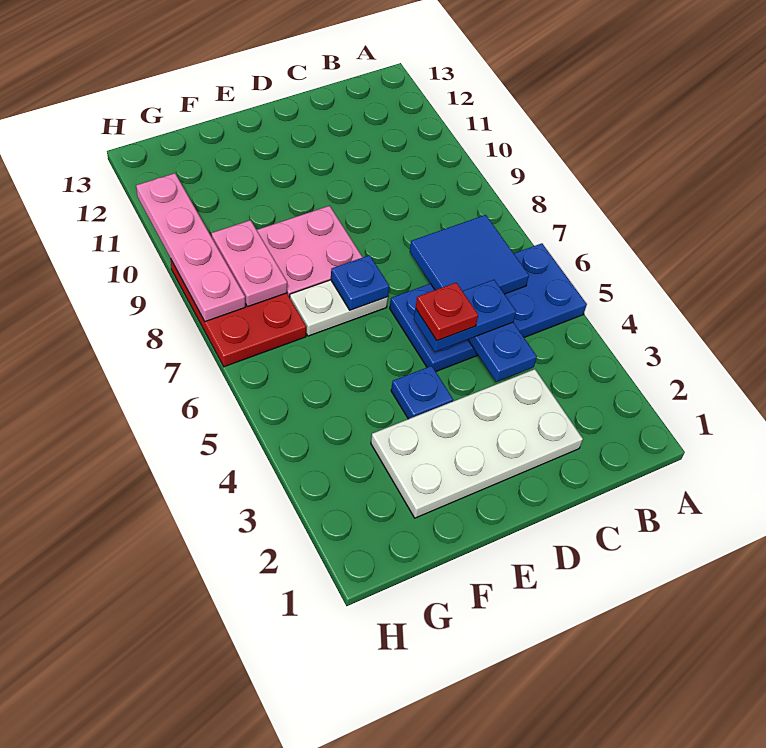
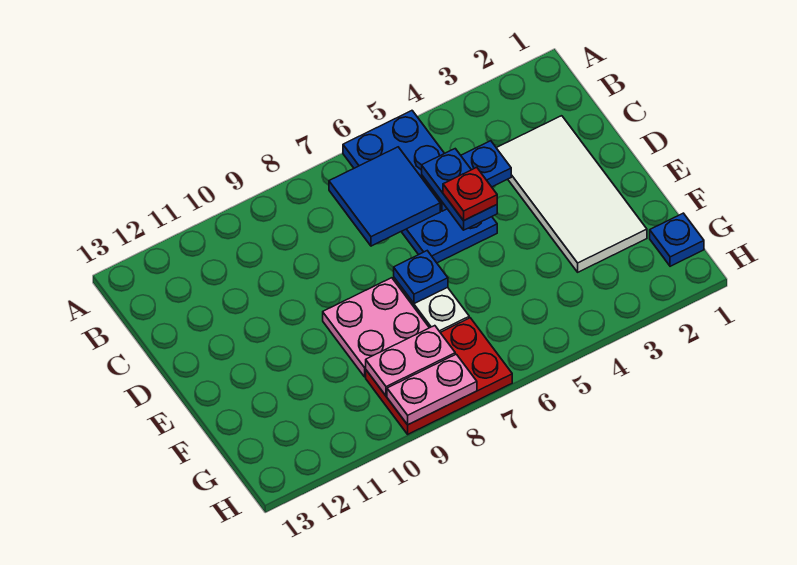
white 2x4 plate [371,369,583,518] -> white 2x4 tile [497,116,647,272]
blue 1x1 plate [391,366,453,419] -> blue 1x1 plate moved to [650,213,704,266]
pink 1x4 plate [136,173,245,322] -> pink 1x2 plate [387,354,477,425]

